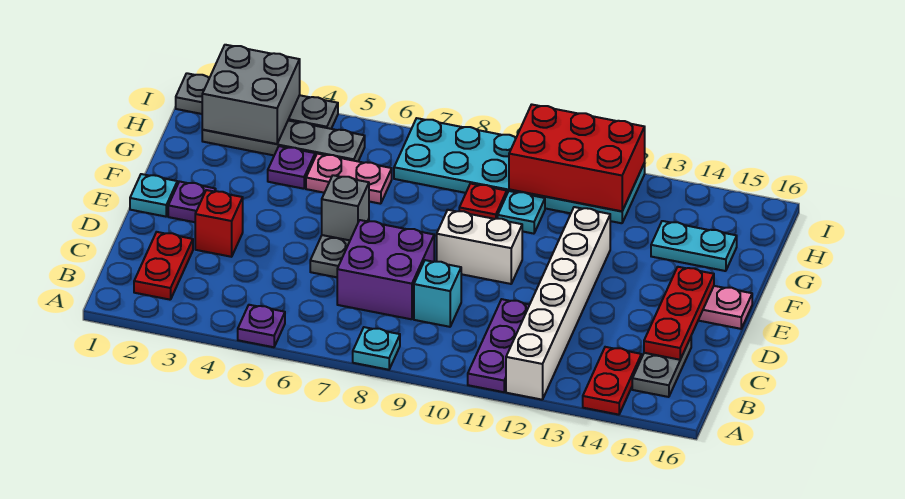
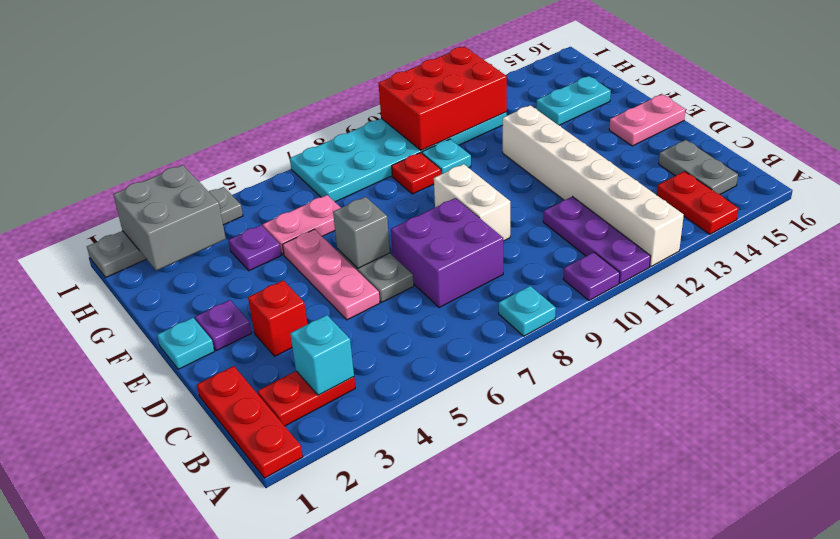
purple 1x1 plate [238,305,285,347] -> purple 1x1 plate moved to [563,252,620,300]
red 1x2 plate [134,232,193,300] -> red 1x2 plate turned to [258,371,355,426]
cyan 1x1 brick [414,260,461,327] -> cyan 1x1 brick moved to [290,315,354,395]
red 1x3 plate [644,267,714,360] -> red 1x3 plate moved to [197,366,303,478]
none -> pink 1x3 plate [283,229,380,320]
white 1x2 brick [437,210,522,284] -> white 1x2 brick turned to [434,164,510,241]
grey 1x4 plate [202,121,365,161] -> none

